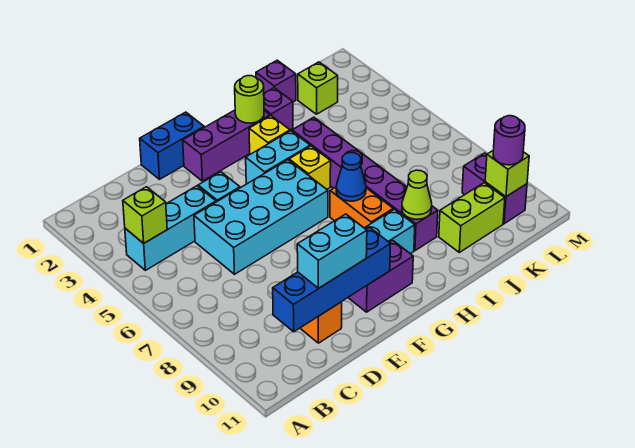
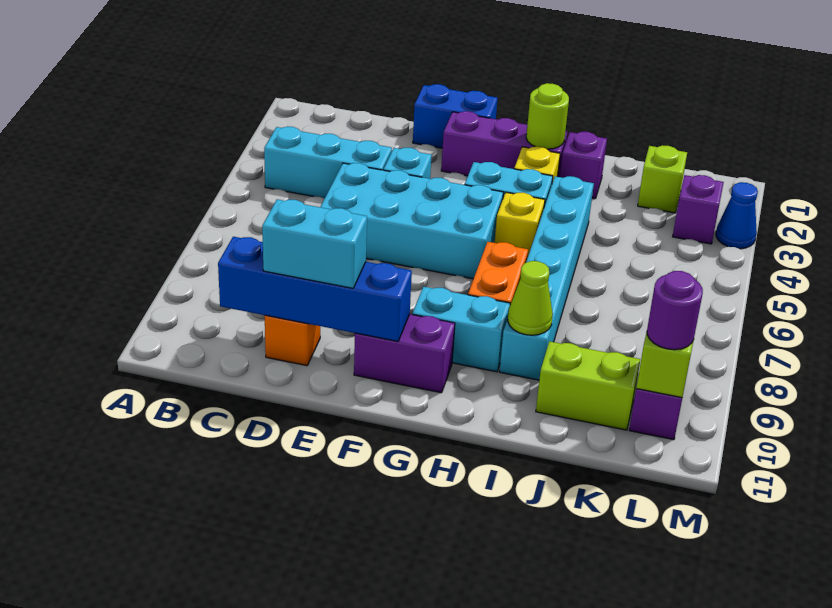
lime 1x1 brick [123,187,167,243] -> none
blue 1x1 cone [336,153,366,201] -> blue 1x1 cone moved to [716,182,758,249]
purple 1x6 brick [292,117,438,251] -> cyan 1x6 brick [500,176,594,380]
purple 1x1 brick [256,60,296,102] -> purple 1x1 brick moved to [673,175,724,244]

